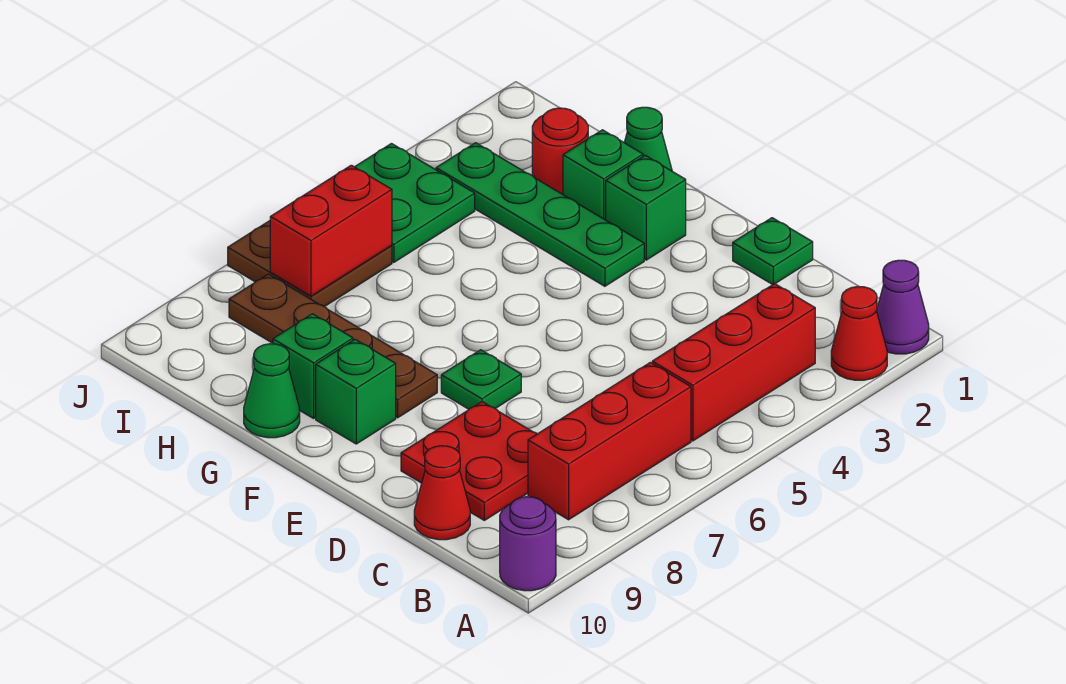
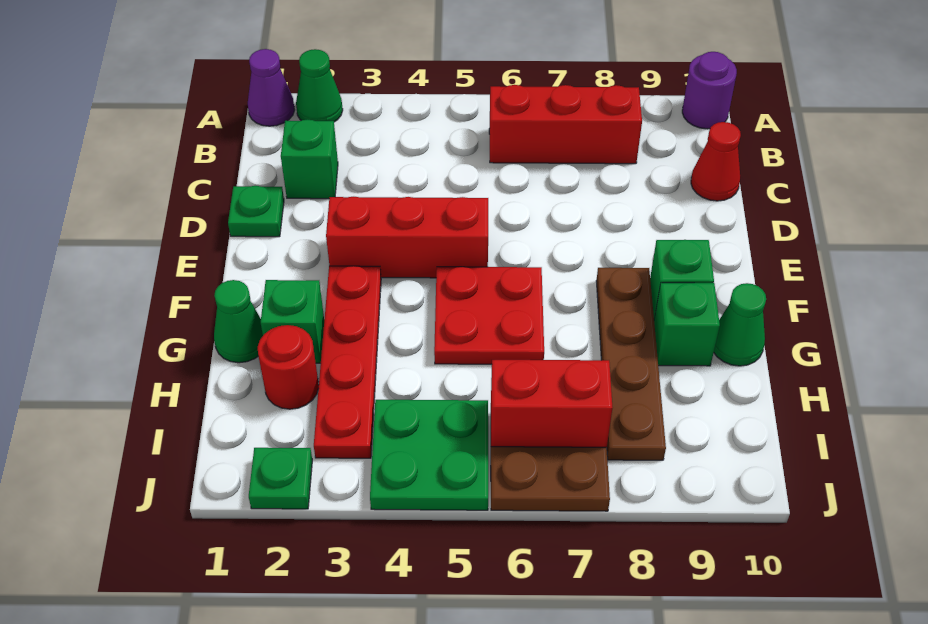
red 1x1 cone [831,287,887,380] -> green 1x1 cone [296,49,343,122]
red 1x3 brick [652,284,815,441] -> red 1x3 brick moved to [326,197,488,278]
red 2x2 plate [401,402,537,520] -> red 2x2 plate moved to [434,267,544,364]
green 1x1 plate [441,350,521,409] -> green 1x1 plate moved to [249,448,312,509]
green 1x1 brick [606,155,686,260] -> green 1x1 brick moved to [281,119,338,199]
green 1x4 plate [436,143,644,286] -> red 1x4 plate [314,266,381,458]

